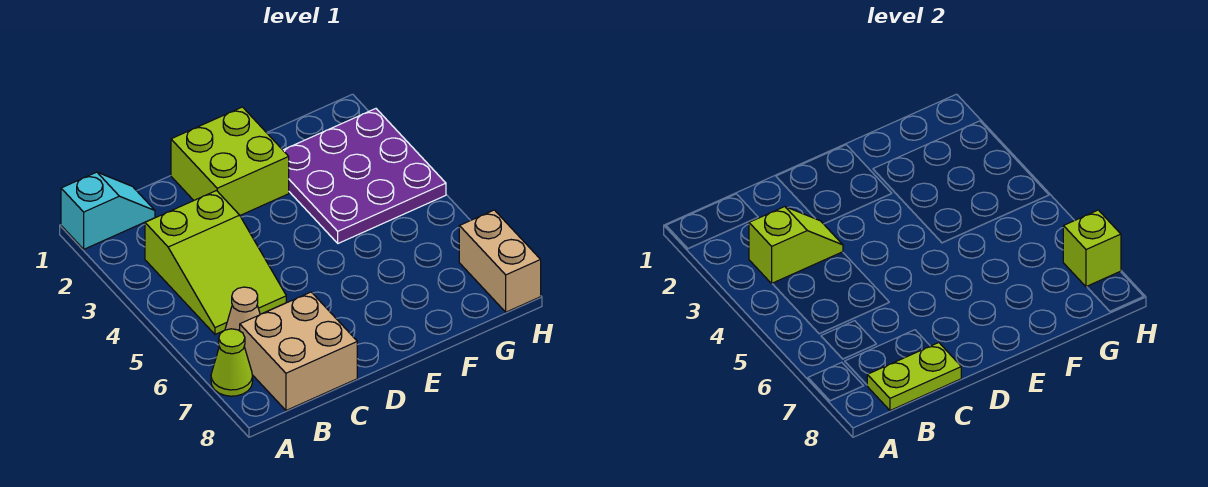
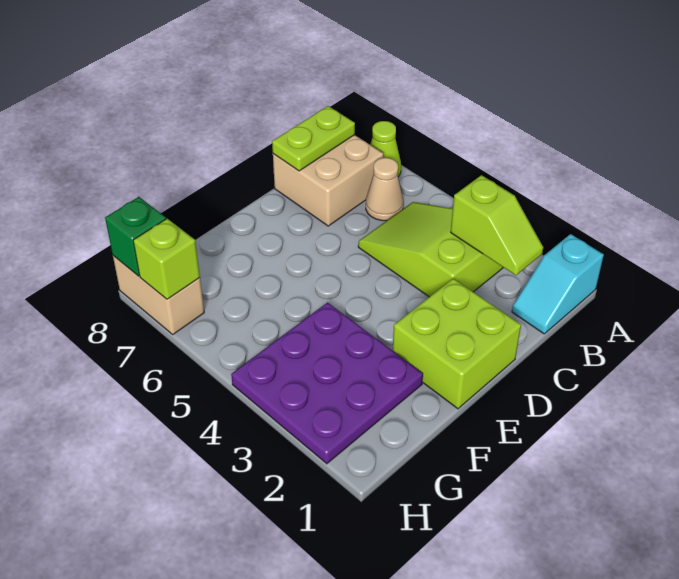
lime 1x2 slope [749,207,843,283] -> lime 1x2 slope turned to [451,175,543,275]
none -> green 1x1 brick [105,197,166,276]

